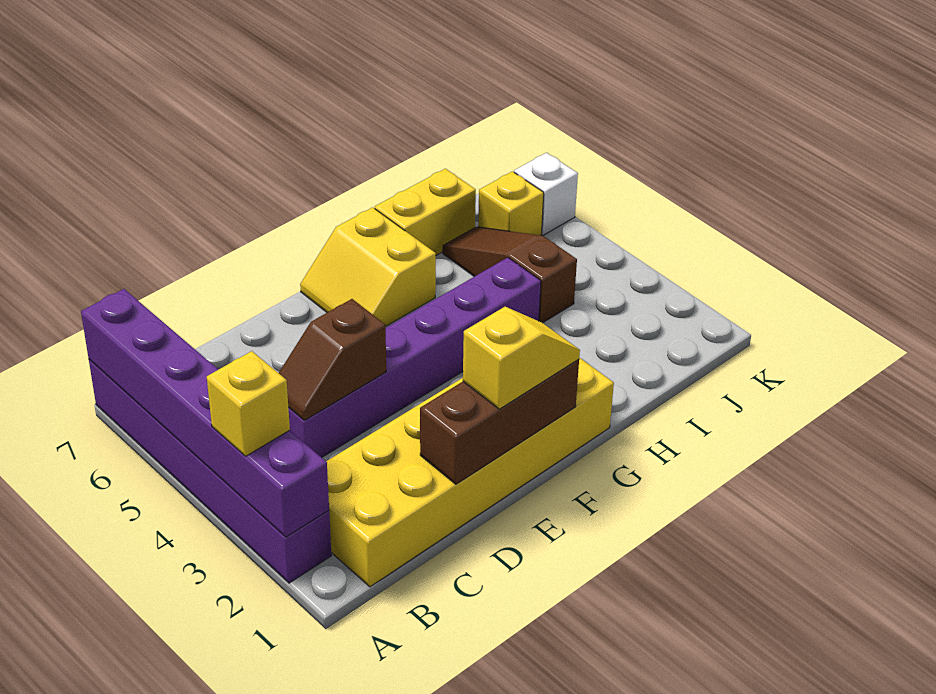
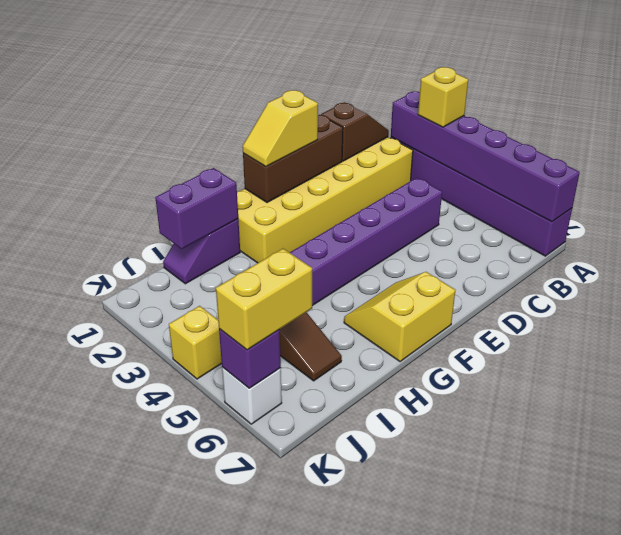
brown 1x2 slope [279,299,386,420] -> brown 1x2 slope moved to [321,102,389,161]
yellow 2x2 slope [300,207,436,327] -> yellow 2x2 slope turned to [344,272,455,362]
none -> purple 1x2 slope [163,219,240,284]
none -> purple 1x2 brick [155,168,238,249]
yellow 1x2 brick [375,169,476,255] -> yellow 1x2 brick moved to [216,249,312,350]
yellow 1x1 brick [478,171,544,235] -> yellow 1x1 brick moved to [169,306,222,379]
none -> purple 1x1 brick [219,329,281,388]

